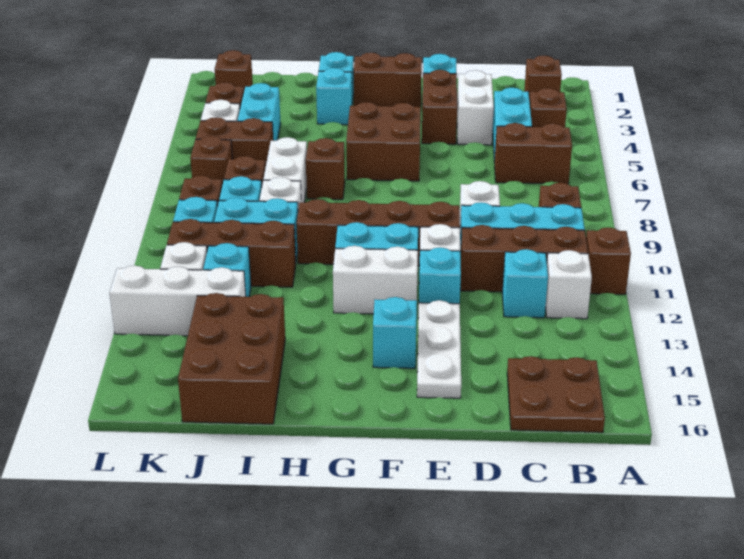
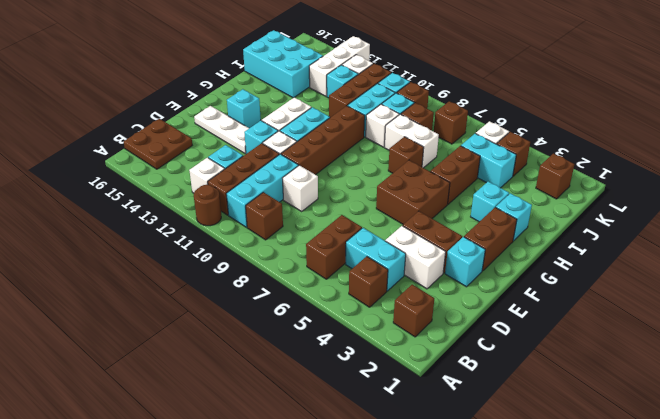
brown 1x1 brick [586,227,631,294] -> brown 1x1 round brick [194,185,221,226]
brown 2x3 brick [178,293,285,424] -> cyan 2x3 brick [243,30,323,98]
brown 1x2 brick [196,117,273,166] -> brown 1x2 brick moved to [430,146,480,204]

